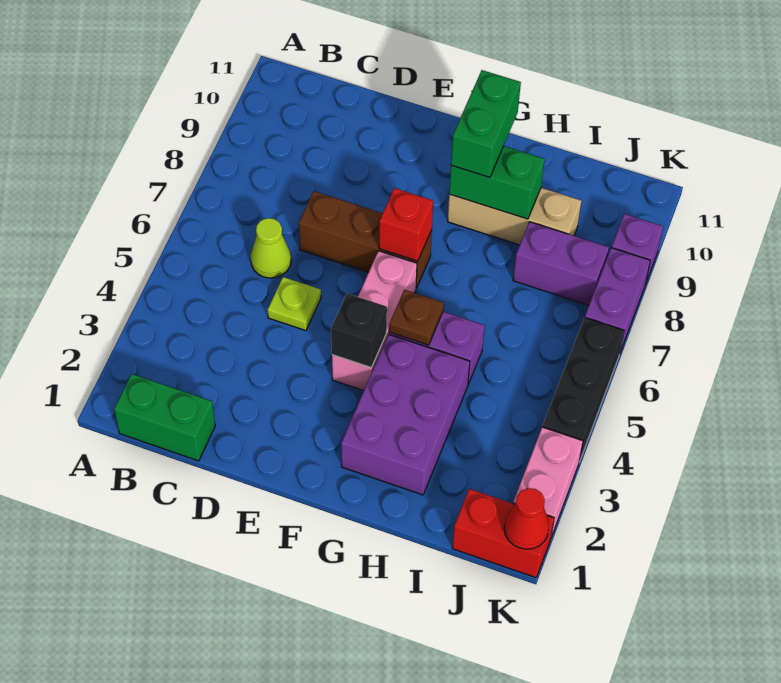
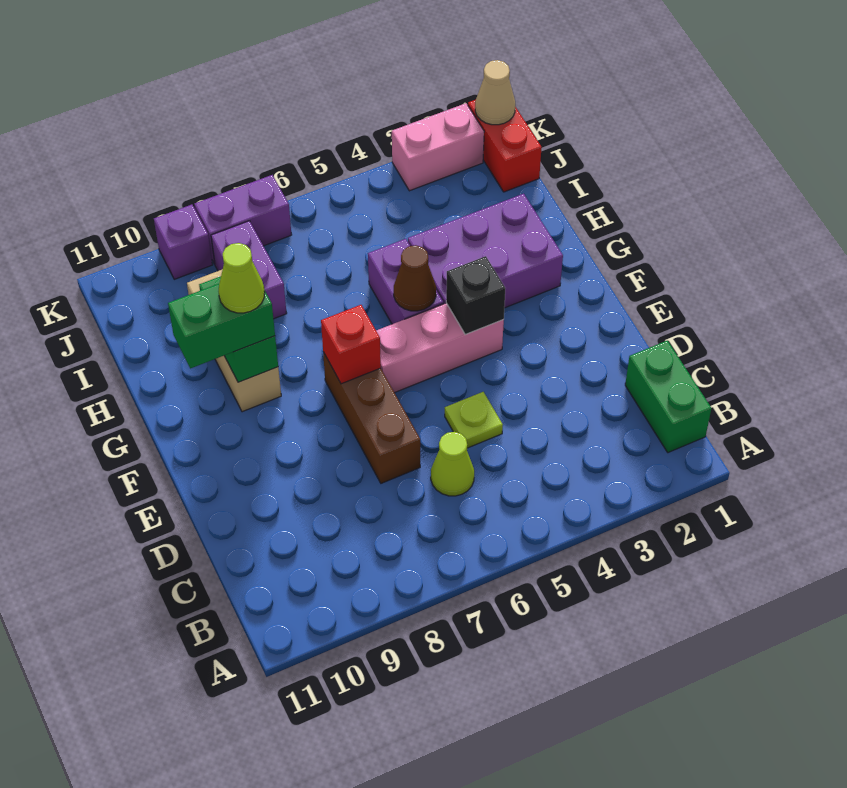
brown 1x1 plate [389,290,444,345] -> brown 1x1 cone [394,245,436,311]
none -> lime 1x1 cone [218,243,265,313]
red 1x1 cone [504,488,549,549] -> tan 1x1 cone [475,60,515,125]
black 1x3 brick [543,317,624,462] -> none

